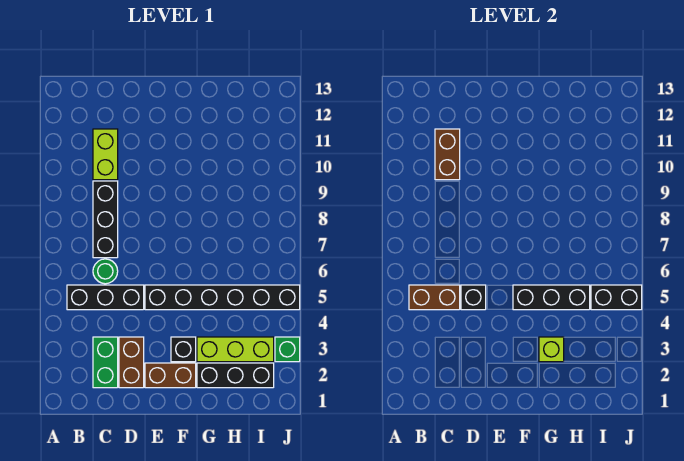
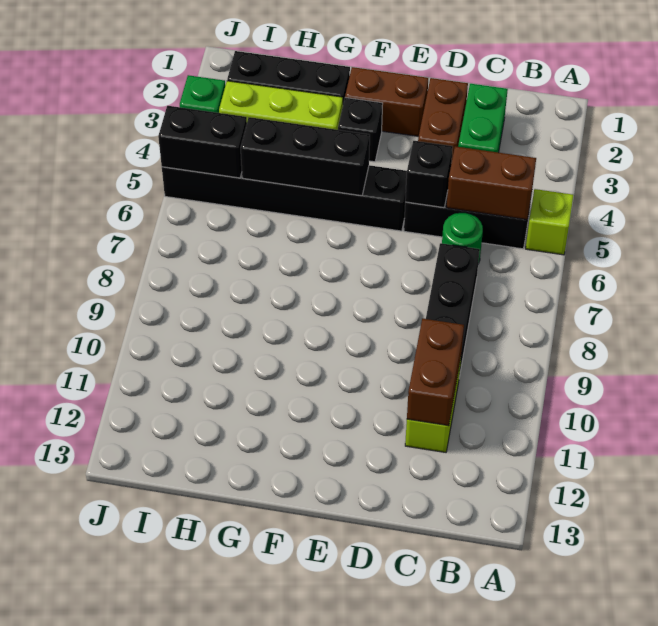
lime 1x1 brick [539,337,564,362] -> lime 1x1 brick moved to [526,189,573,255]

